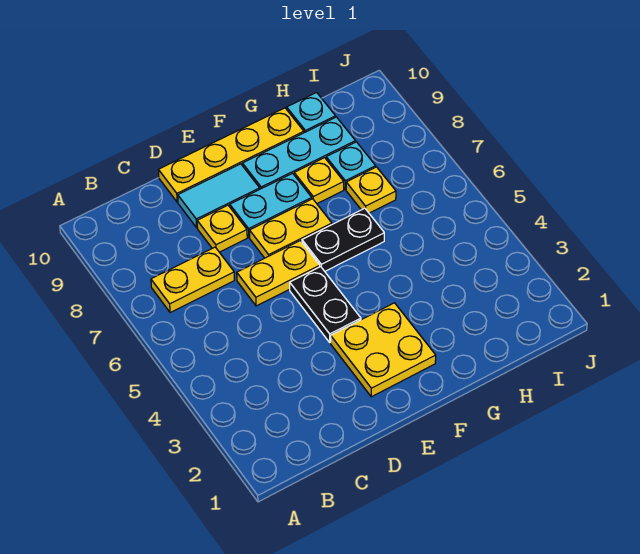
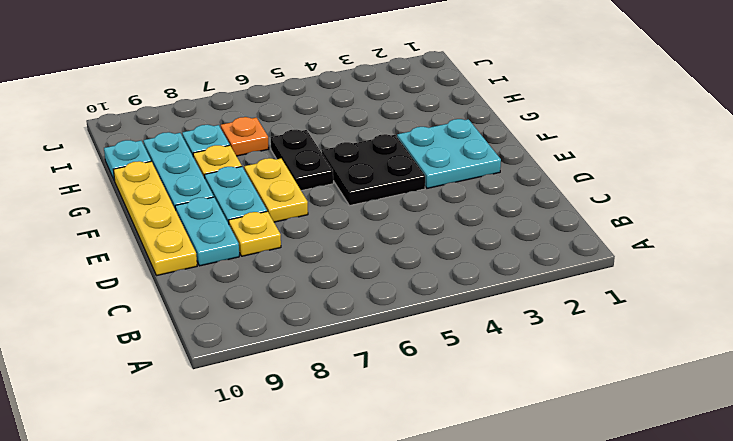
yellow 1x2 plate [151,247,234,313] -> none
yellow 1x2 plate [237,241,320,306] -> none
cyan 1x2 tile [178,164,260,228] -> cyan 1x2 plate [175,197,239,266]
yellow 2x2 plate [331,303,436,397] -> cyan 2x2 plate [397,119,501,188]
black 1x2 plate [290,267,361,342] -> black 2x2 plate [322,134,425,206]
yellow 1x1 plate [346,167,396,213] -> orange 1x1 plate [221,117,269,156]

